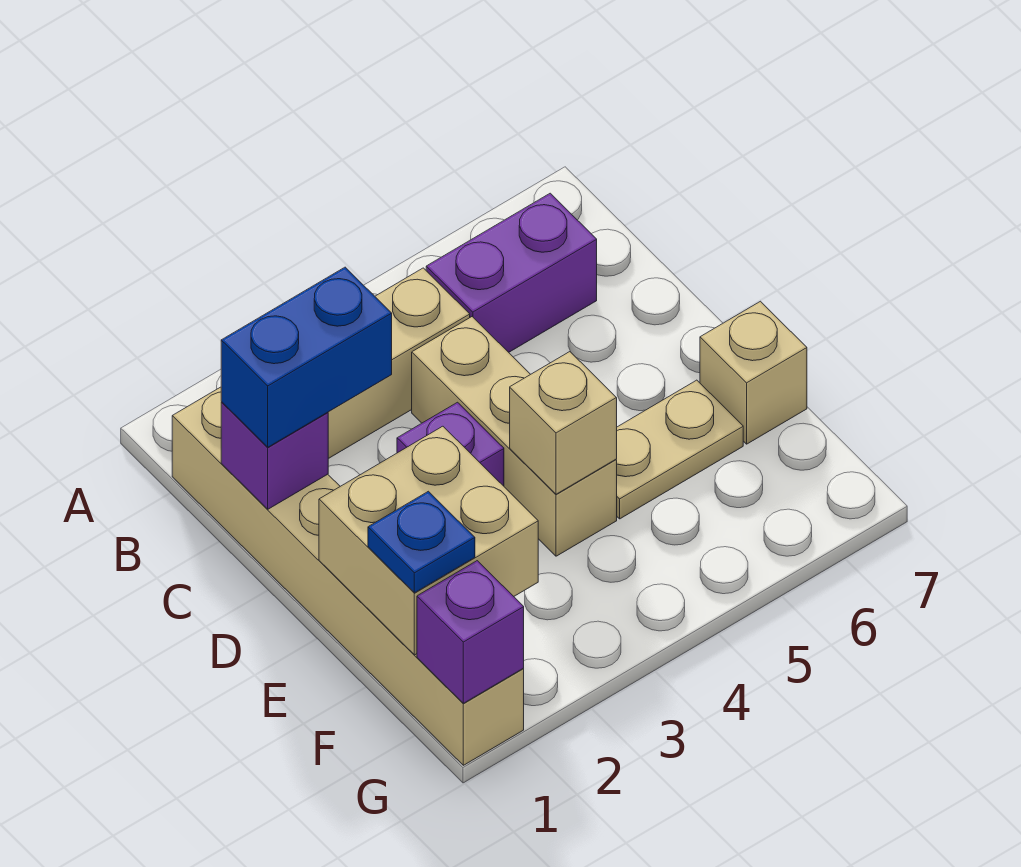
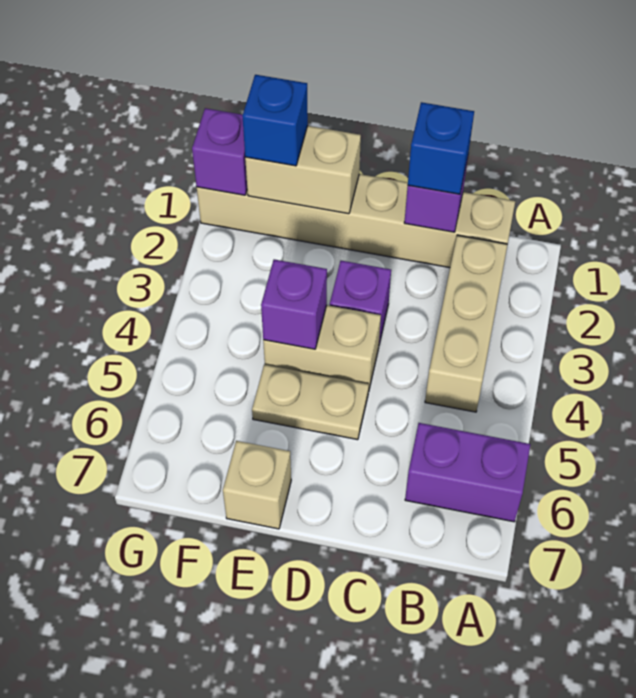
purple 1x2 brick [426,193,597,352] -> purple 1x2 brick turned to [405,423,530,522]
blue 1x2 brick [221,267,392,447] -> blue 1x1 brick [408,102,474,194]
tan 1x3 brick [412,317,617,556] -> tan 1x2 brick [263,305,381,392]
tan 2x2 brick [319,426,538,655] -> tan 1x2 brick [245,126,361,214]
tan 1x1 brick [510,352,617,494] -> purple 1x1 brick [261,259,327,349]
tan 1x2 plate [616,380,743,519] -> tan 1x2 plate turned to [252,364,369,440]
blue 1x1 plate [368,491,475,593] -> blue 1x1 brick [242,75,308,166]

